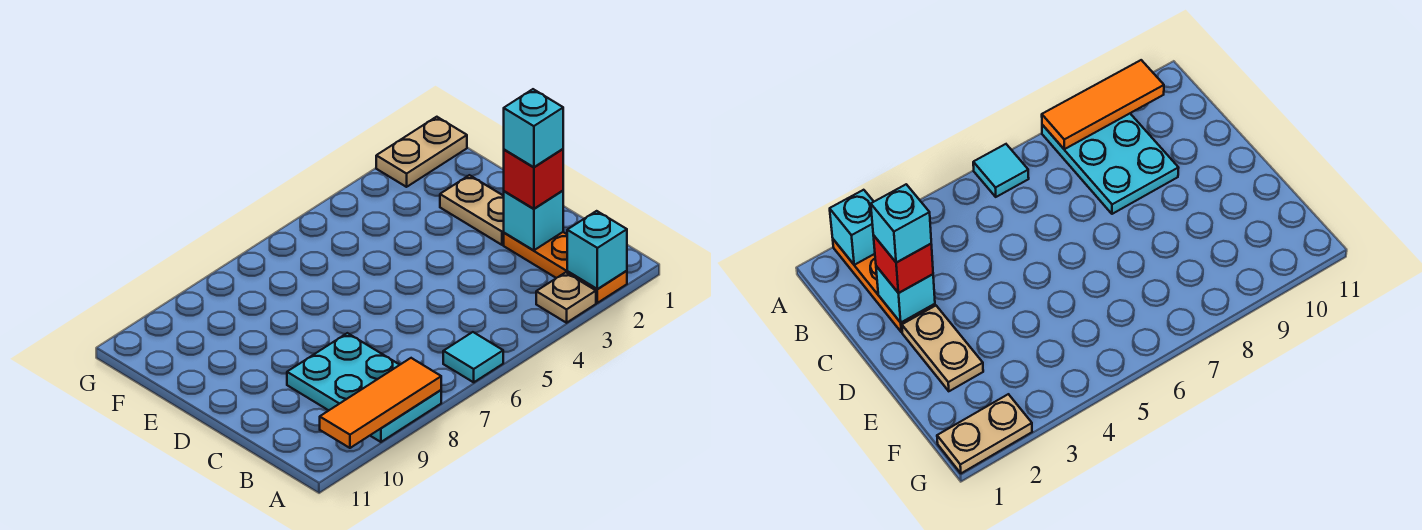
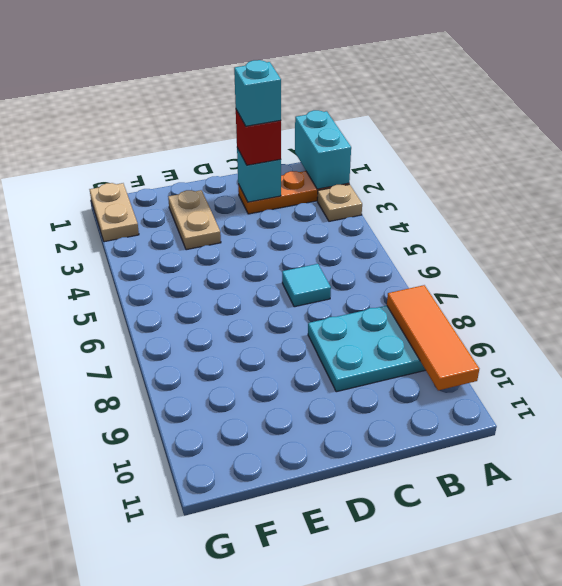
cyan 1x1 brick [567,211,627,289] -> cyan 1x2 brick [295,110,351,189]
cyan 1x1 tile [443,332,503,382] -> cyan 1x1 tile moved to [282,264,331,307]
tan 1x2 plate [440,175,504,245] -> tan 1x2 plate turned to [168,190,221,250]

